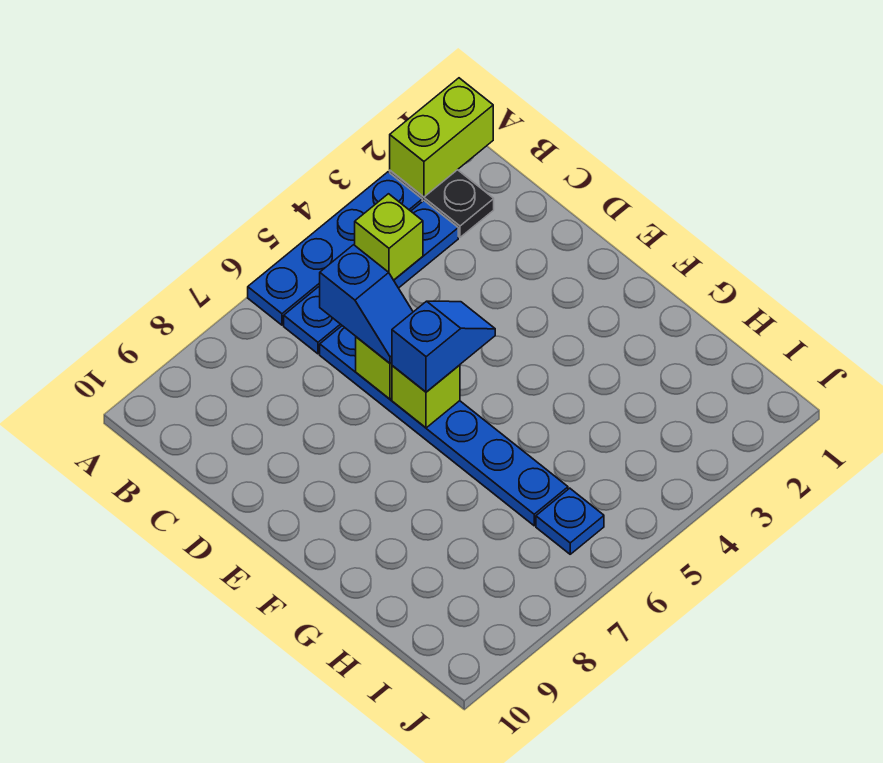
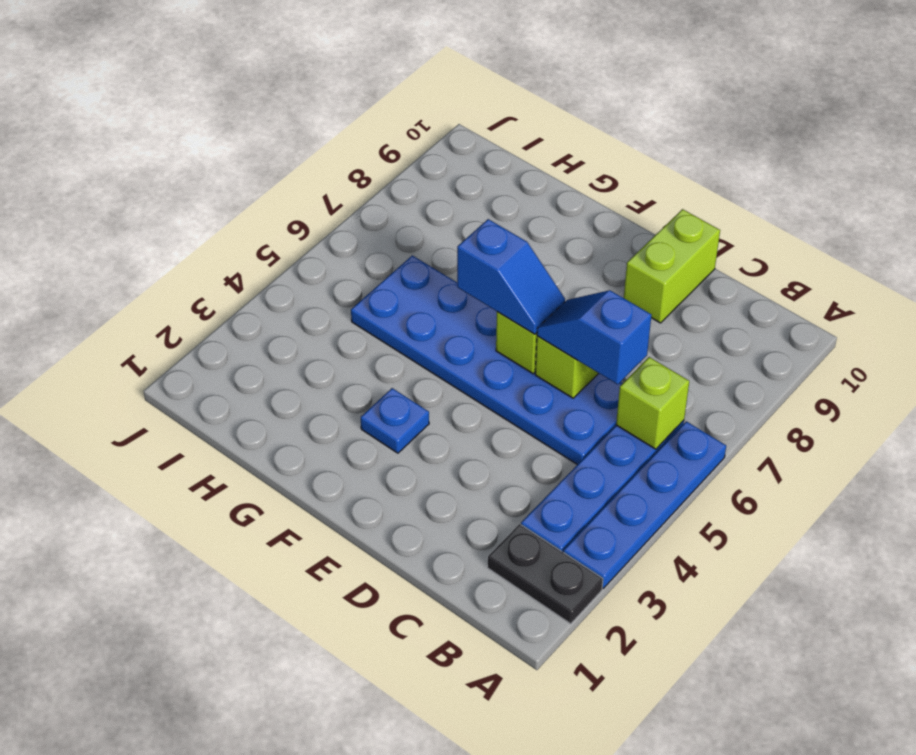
lime 1x2 brick [390,78,493,197] -> lime 1x2 brick moved to [624,209,720,323]
lime 1x1 brick [355,194,423,280] -> lime 1x1 brick moved to [616,357,689,449]
blue 1x6 plate [320,326,568,526] -> blue 2x6 plate [351,255,623,465]
blue 1x2 slope [392,301,495,392] -> blue 1x2 slope turned to [457,219,565,334]
blue 1x1 plate [536,488,604,554] -> blue 1x1 plate moved to [361,388,429,453]

